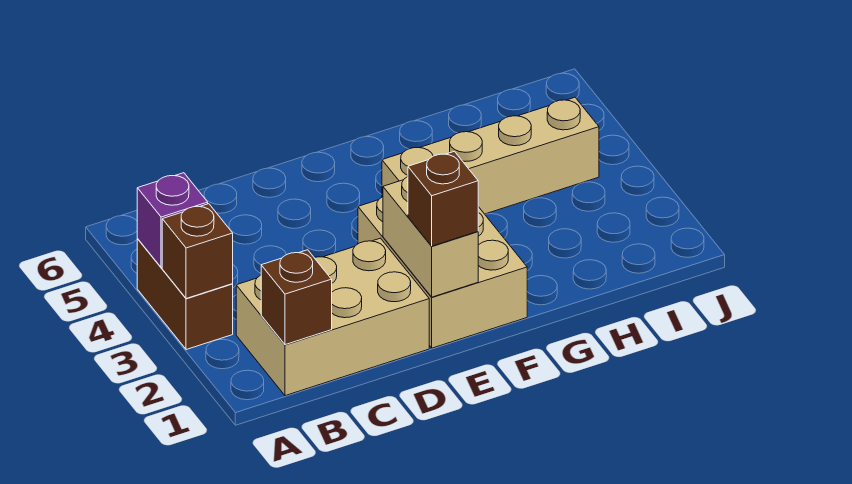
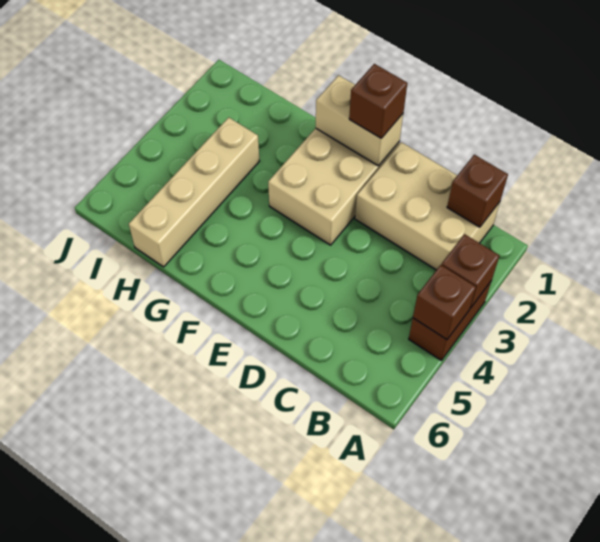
purple 1x1 brick [137,173,208,268] -> brown 1x1 brick [413,265,476,340]
tan 1x2 brick [383,177,478,297] -> tan 1x2 brick turned to [316,75,403,166]
tan 1x4 brick [382,97,599,214] -> tan 1x4 brick turned to [129,117,259,267]

